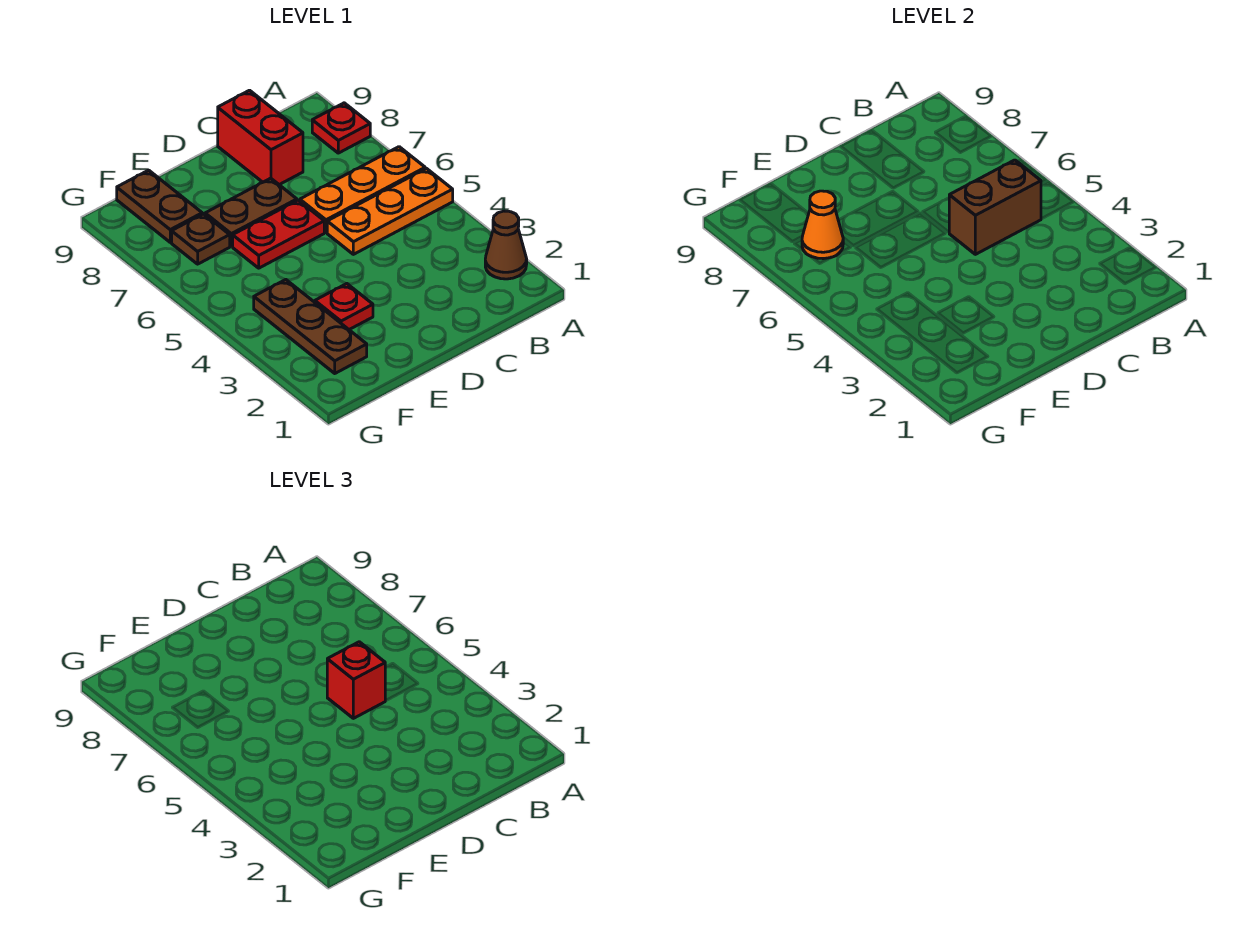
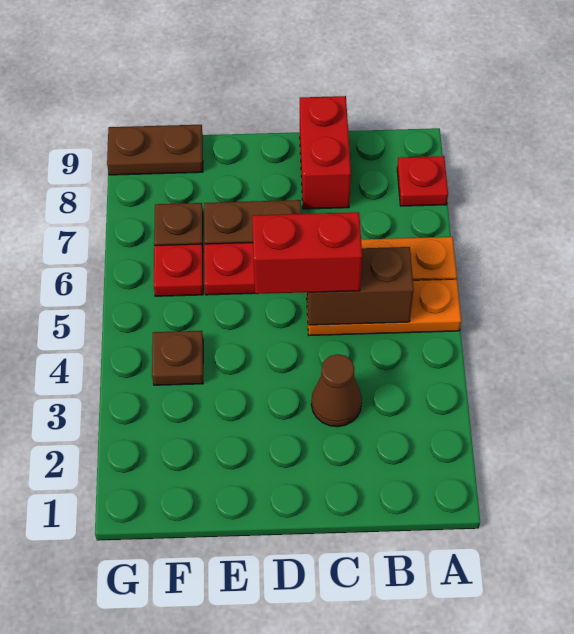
brown 1x1 cone [485,211,527,279] -> brown 1x1 cone moved to [311,354,362,427]
red 1x1 brick [327,642,385,718] -> red 1x2 brick [252,212,362,294]
red 1x1 plate [315,283,373,330] -> red 1x1 plate moved to [154,244,203,296]
brown 1x3 plate [254,279,367,373] -> brown 1x1 plate [152,331,203,385]
orange 1x1 cone [802,191,843,259] -> none
brown 1x2 plate [117,170,202,242] -> brown 1x2 plate turned to [107,125,203,175]

